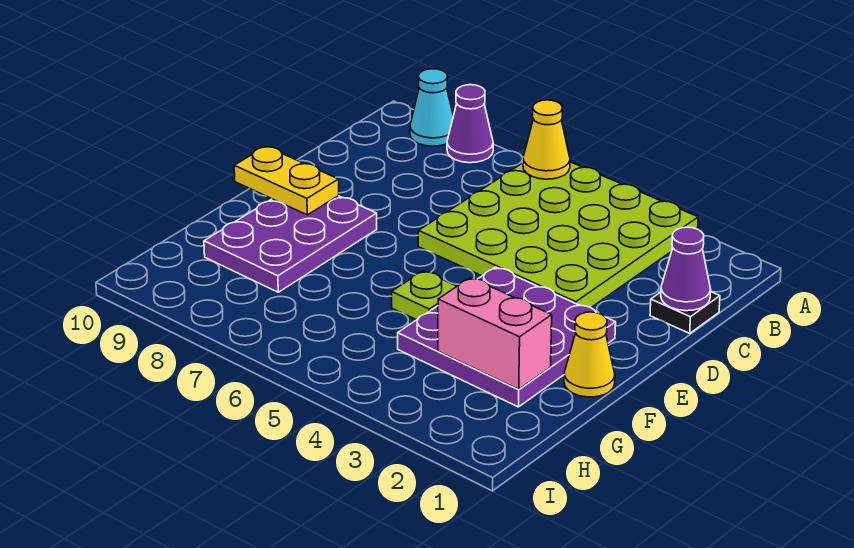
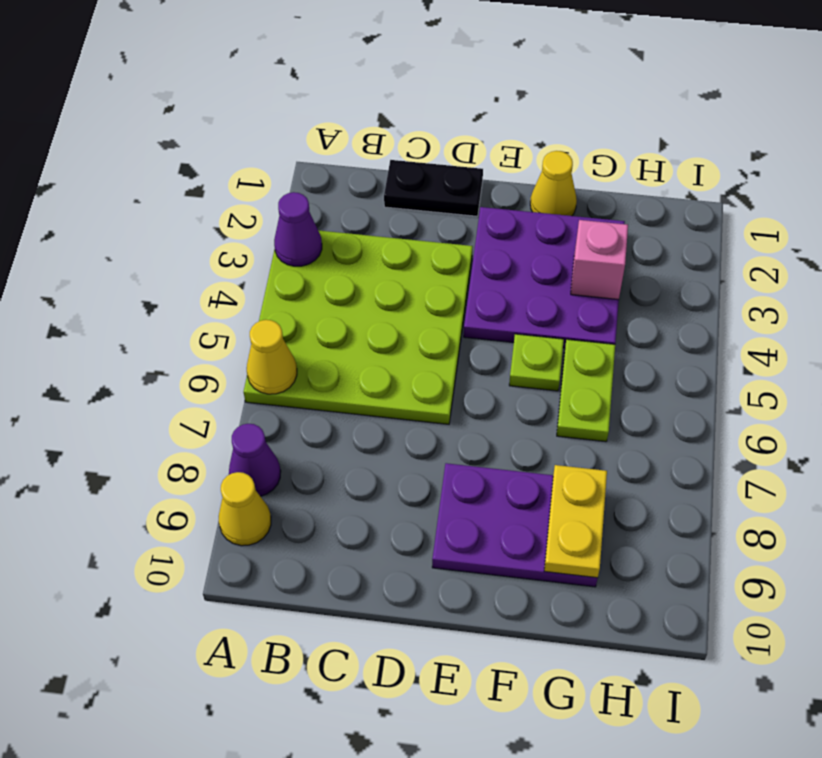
cyan 1x1 cone [410,69,453,146] -> yellow 1x1 cone [219,472,271,546]
black 1x1 plate [650,291,720,333] -> black 1x2 plate [384,160,483,216]
purple 1x1 cone [661,227,711,311] -> purple 1x1 cone moved to [274,192,322,266]
yellow 1x2 plate [234,146,339,215] -> yellow 1x2 plate moved to [544,465,607,578]
pink 1x2 brick [438,278,552,389] -> pink 1x1 brick [571,220,628,300]
none -> lime 1x2 plate [557,339,615,442]

